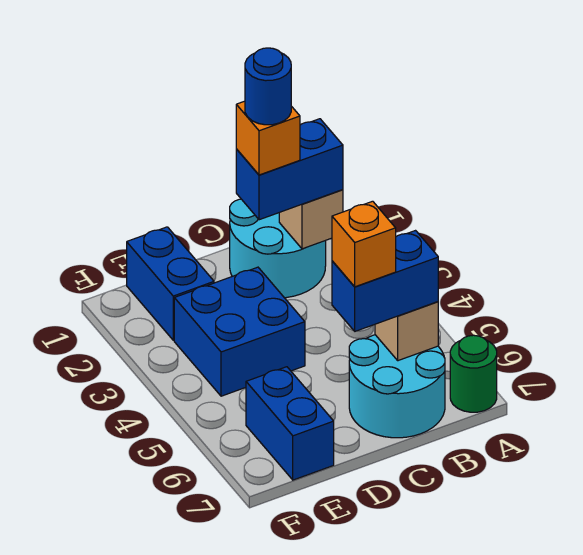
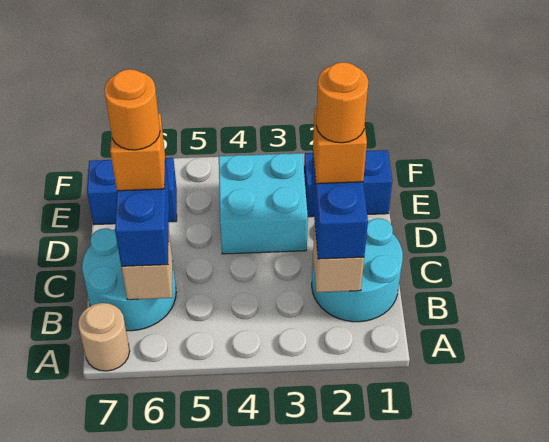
green 1x1 round brick [450,335,497,412] -> tan 1x1 round brick [78,303,130,371]
blue 1x1 round brick [245,48,291,125] -> orange 1x1 round brick [316,62,368,143]
none -> orange 1x1 round brick [104,69,160,150]
blue 2x2 brick [174,267,305,396] -> cyan 2x2 brick [219,153,308,254]

